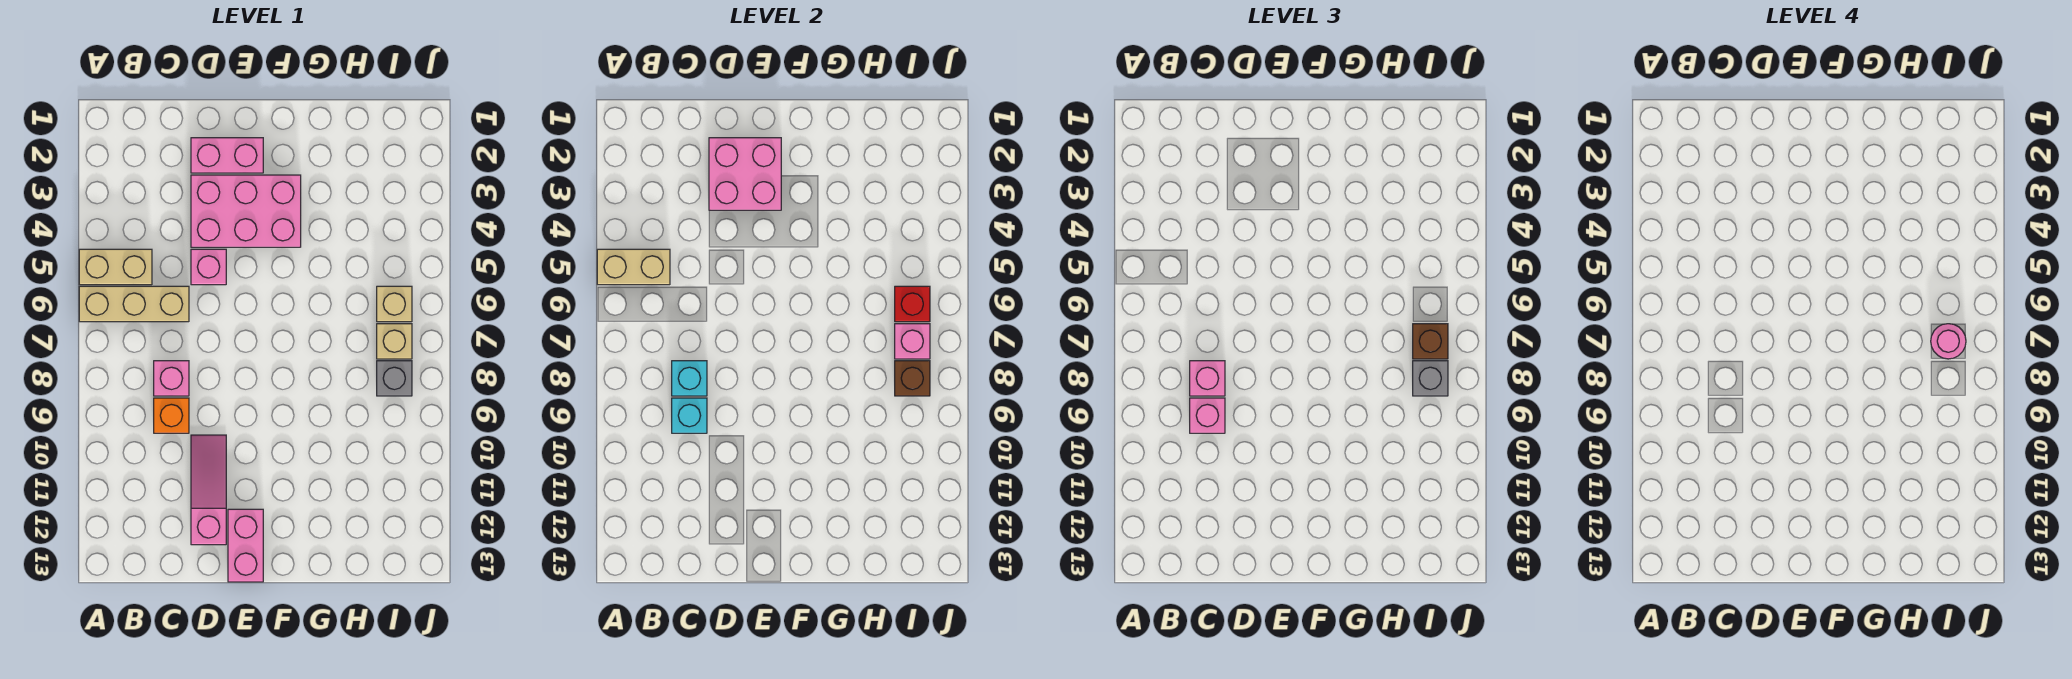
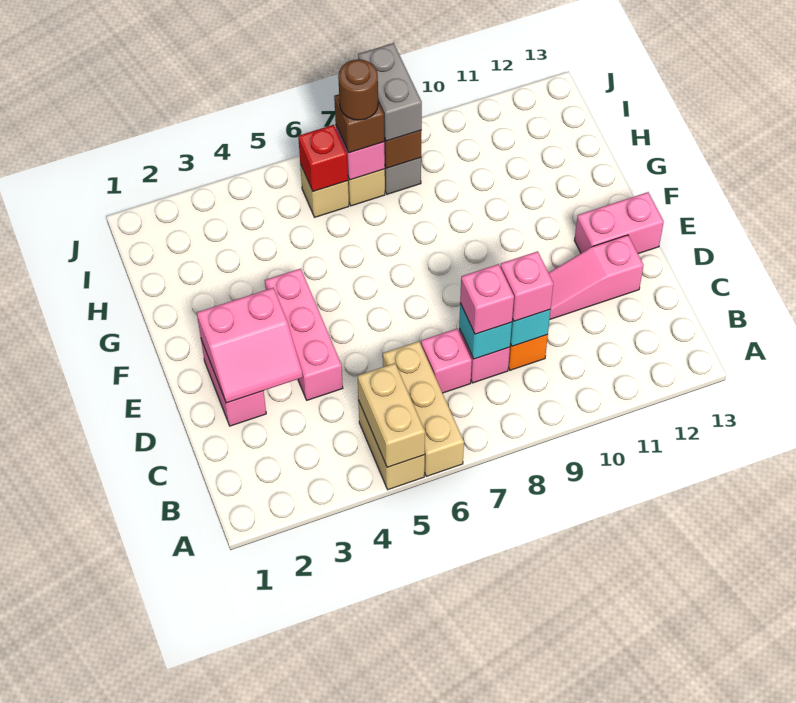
pink 2x2 brick [709,138,781,210] -> pink 2x2 slope [197,288,303,403]
pink 2x3 brick [191,175,301,247] -> pink 1x3 brick [265,269,343,400]
pink 1x1 brick [191,249,226,285] -> pink 1x1 brick moved to [421,329,472,393]
pink 1x1 round brick [1931,324,1966,359] -> brown 1x1 round brick [338,59,378,120]
grey 1x1 brick [1413,361,1448,396] -> grey 1x2 brick [358,43,422,141]

